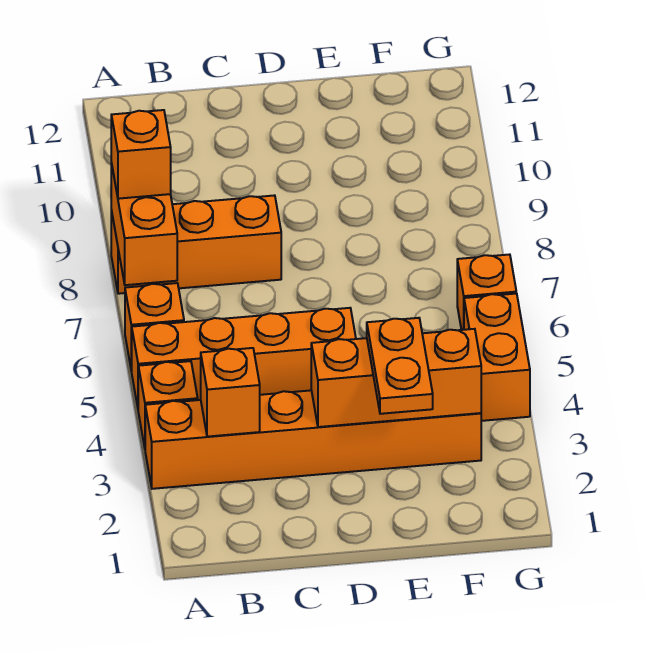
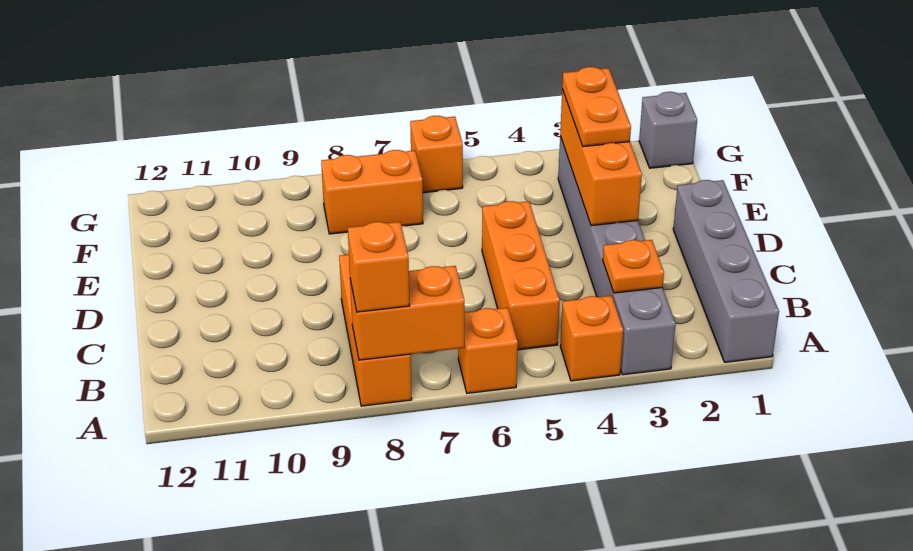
none -> grey 1x4 brick [673,180,779,362]
orange 1x6 brick [145,390,481,489] -> grey 1x6 brick [558,136,676,375]
orange 1x4 brick [132,308,356,407] -> orange 1x3 brick [482,201,560,350]
orange 1x1 brick [201,348,260,437] -> orange 1x1 plate [603,240,664,293]
orange 1x2 plate [367,318,433,414] -> orange 1x2 plate turned to [562,67,631,147]
none -> grey 1x1 brick [639,92,697,168]
orange 1x2 brick [464,293,530,421] -> orange 1x2 brick moved to [321,150,423,234]

